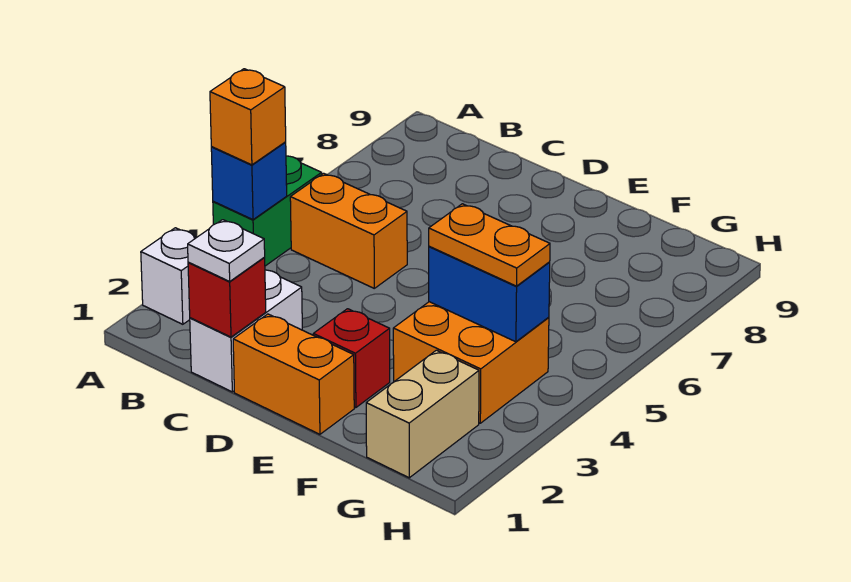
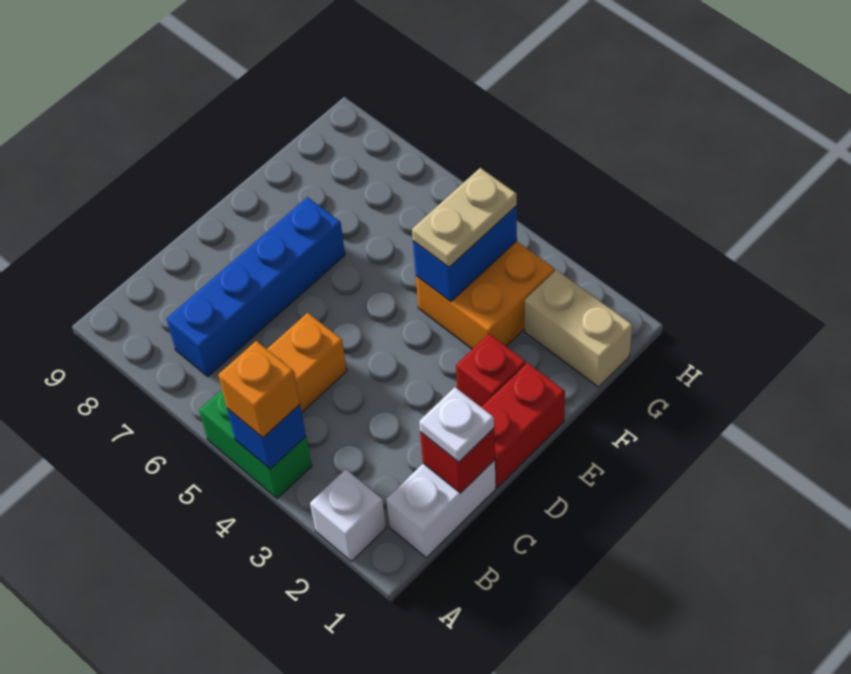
none -> blue 1x4 brick [167,197,345,377]
white 1x2 brick [190,270,302,392] -> white 1x2 brick turned to [386,460,496,558]
orange 1x2 brick [233,314,354,434] -> red 1x2 brick [481,363,565,487]
orange 1x2 plate [429,204,550,286] -> tan 1x2 plate [412,168,517,267]

